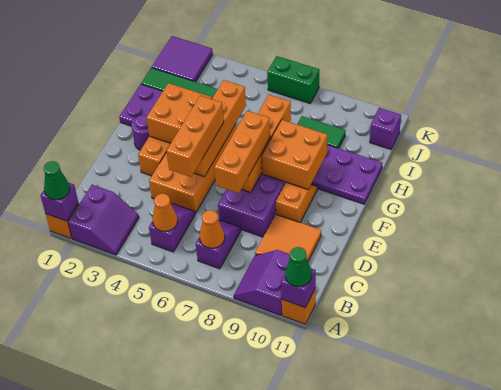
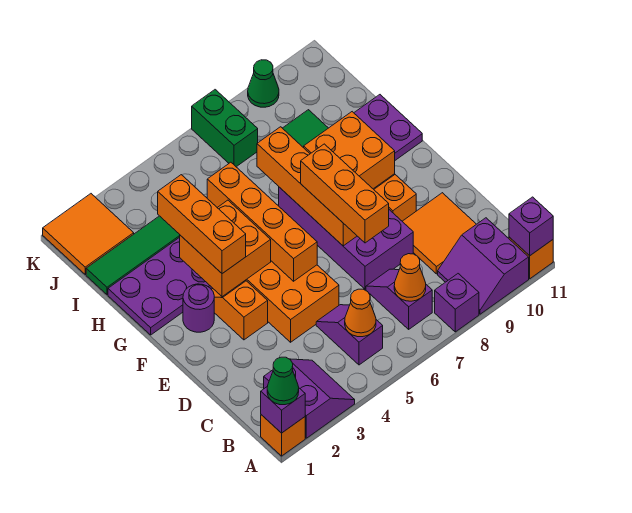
green 1x1 cone [285,247,312,287] -> green 1x1 cone moved to [248,60,279,107]
orange 1x3 brick [166,96,224,177] -> orange 1x3 brick moved to [158,175,246,274]
purple 2x2 tile [152,36,213,82] -> orange 2x2 tile [43,194,134,274]
purple 1x1 brick [370,108,401,149] -> purple 1x1 brick moved to [435,274,479,332]
green 1x2 brick [267,56,319,103] -> green 1x2 brick turned to [192,90,258,167]

